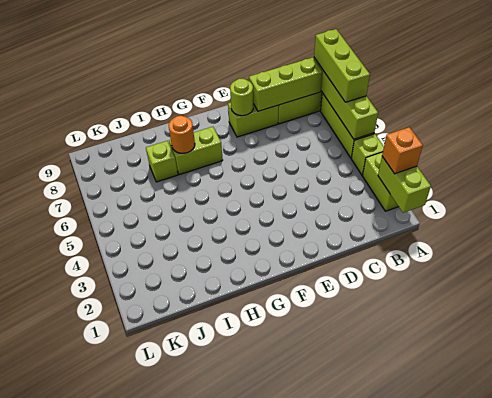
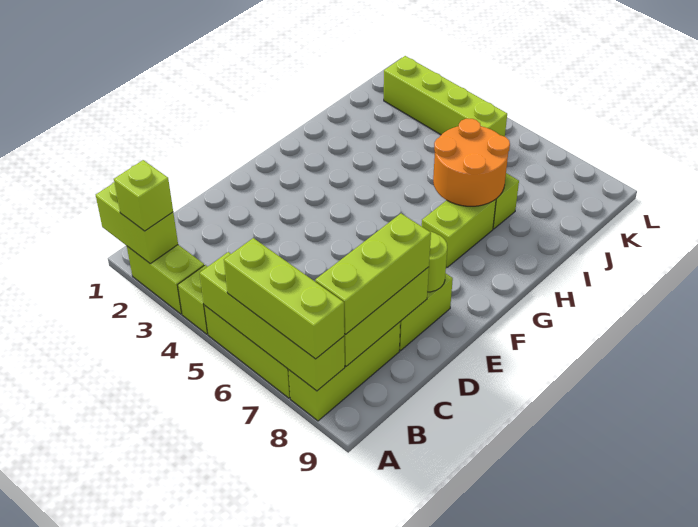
orange 1x1 brick [382,127,423,174] -> lime 1x1 brick [114,160,173,231]
none -> lime 1x3 brick [315,214,431,334]
orange 1x1 round brick [168,116,195,153] -> orange 2x2 round brick [433,119,510,206]
none -> lime 1x4 brick [384,56,507,137]

